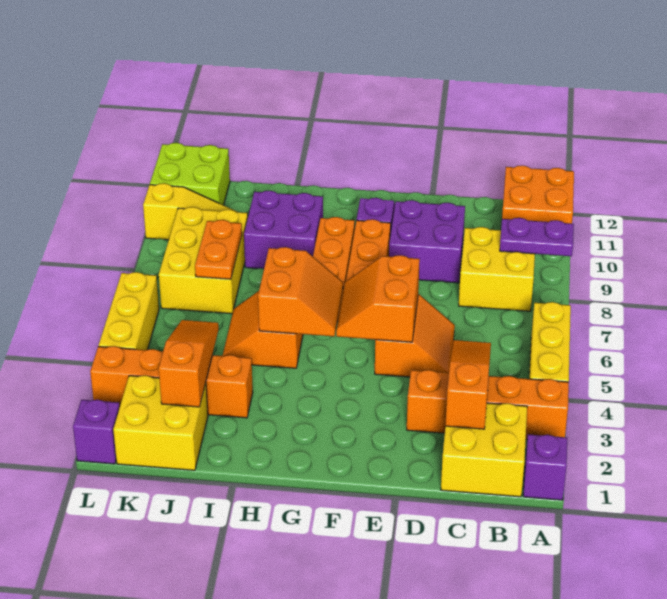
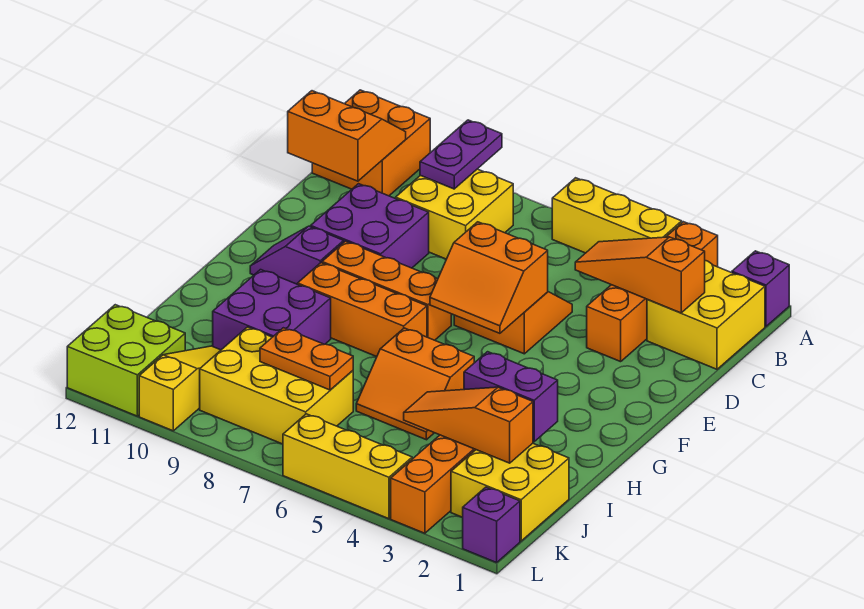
orange 2x2 slope [258,247,343,336] -> orange 2x2 slope moved to [288,91,406,181]
none -> purple 1x2 brick [464,352,558,442]

